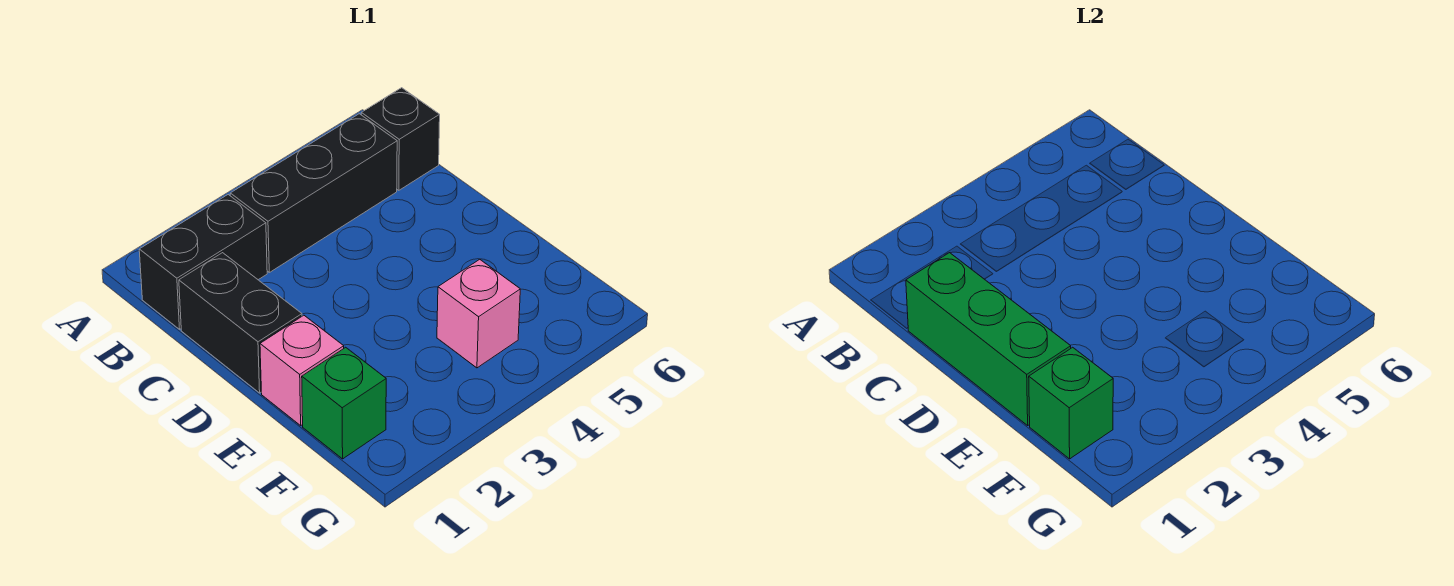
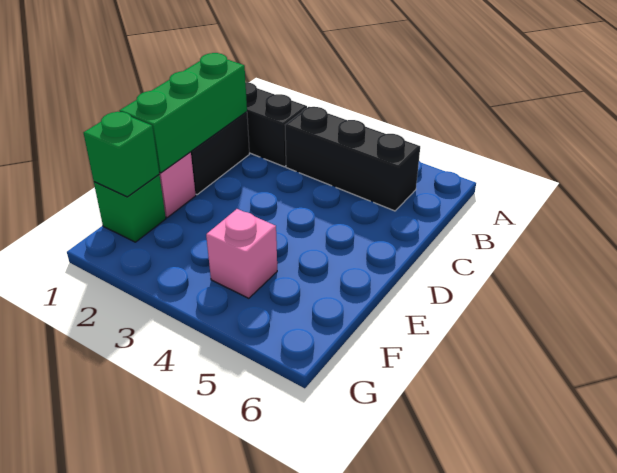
black 1x1 brick [361,88,440,190] -> none

